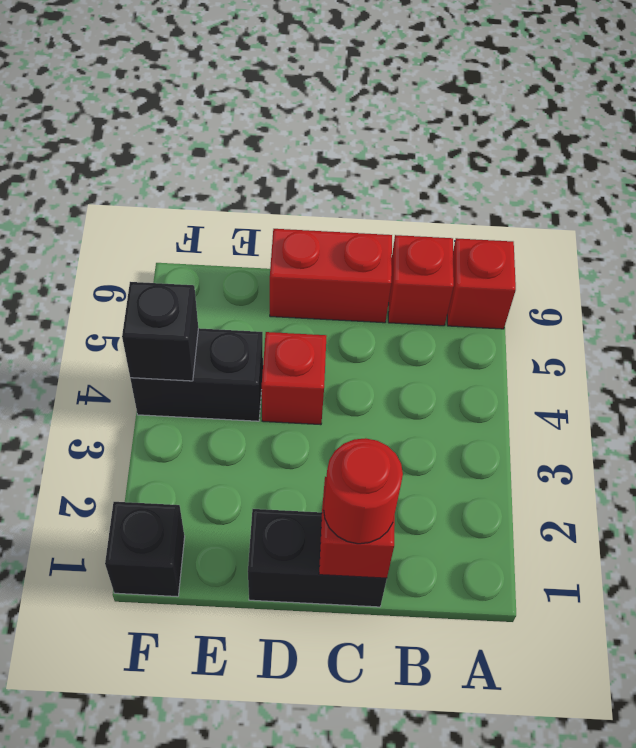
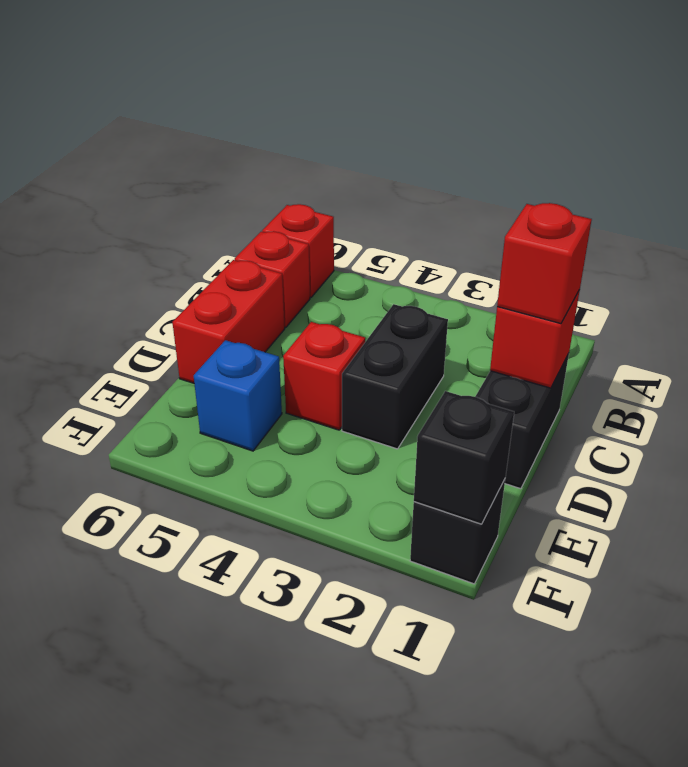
red 1x1 round brick [324,438,403,544] -> red 1x1 brick [497,203,592,324]
black 1x2 brick [130,328,263,421] -> black 1x2 brick moved to [342,304,448,449]
none -> blue 1x1 brick [194,340,282,451]
black 1x1 brick [122,282,198,381] -> black 1x1 brick moved to [414,391,514,524]

